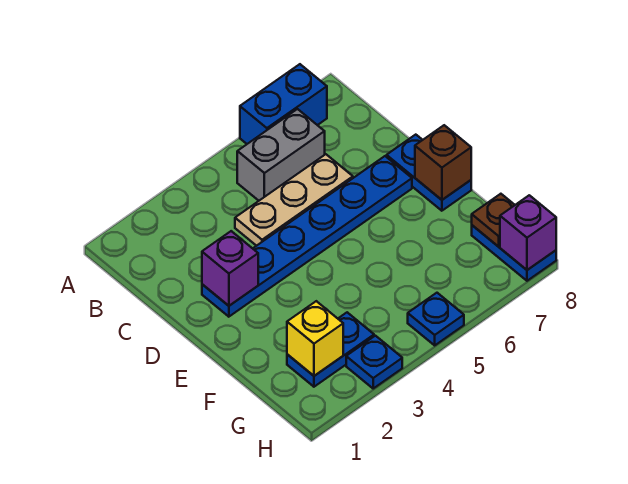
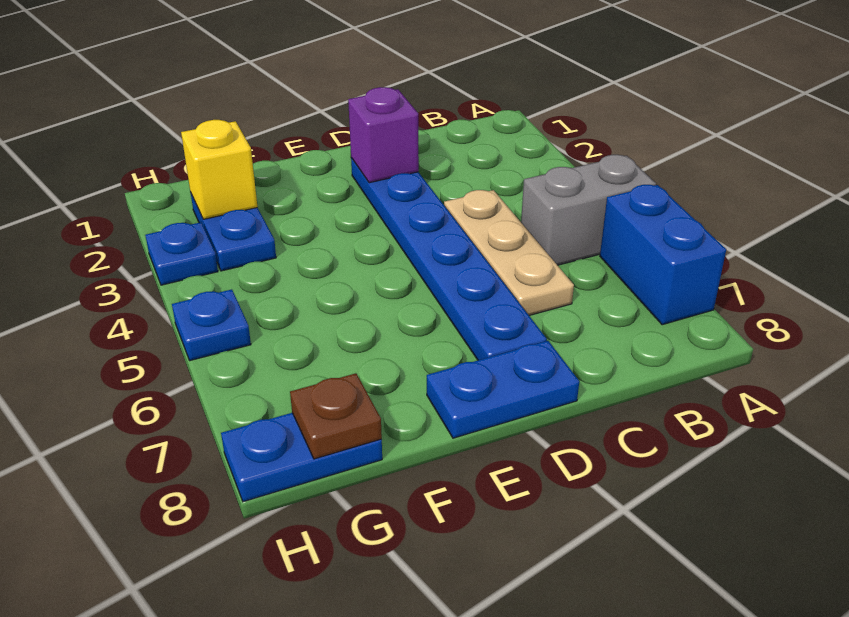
grey 1x2 brick [237,109,325,201] -> grey 1x2 brick turned to [521,155,656,265]
brown 1x1 brick [415,125,471,200] -> none
purple 1x1 brick [500,195,556,270] -> none

